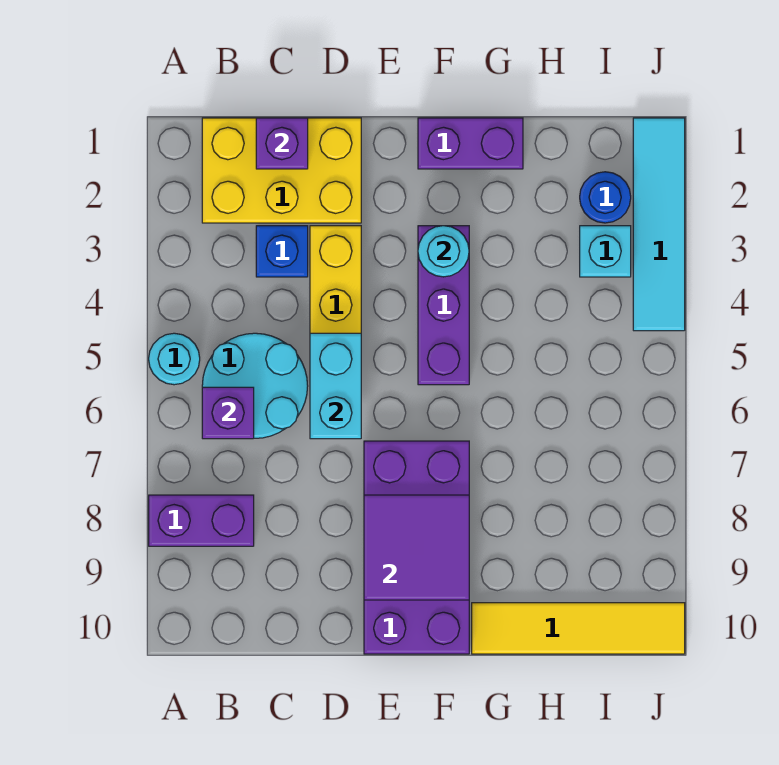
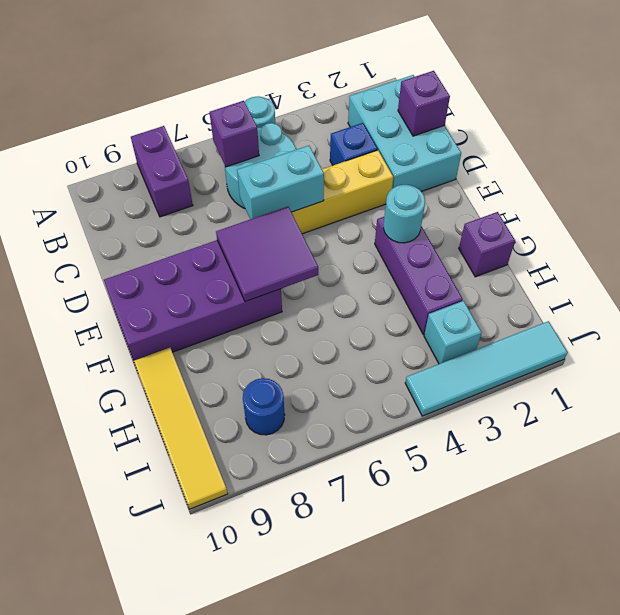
yellow 2x3 brick [202,118,361,223] -> cyan 2x3 brick [348,75,461,192]
purple 2x2 tile [364,495,469,600] -> purple 2x2 tile moved to [216,206,318,302]
purple 1x2 brick [418,118,523,169] -> purple 1x1 brick [459,212,515,277]
purple 1x3 brick [418,226,469,385] -> purple 1x3 brick turned to [375,217,463,334]
blue 1x1 round brick [580,172,631,223] -> blue 1x1 round brick moved to [243,378,285,435]

